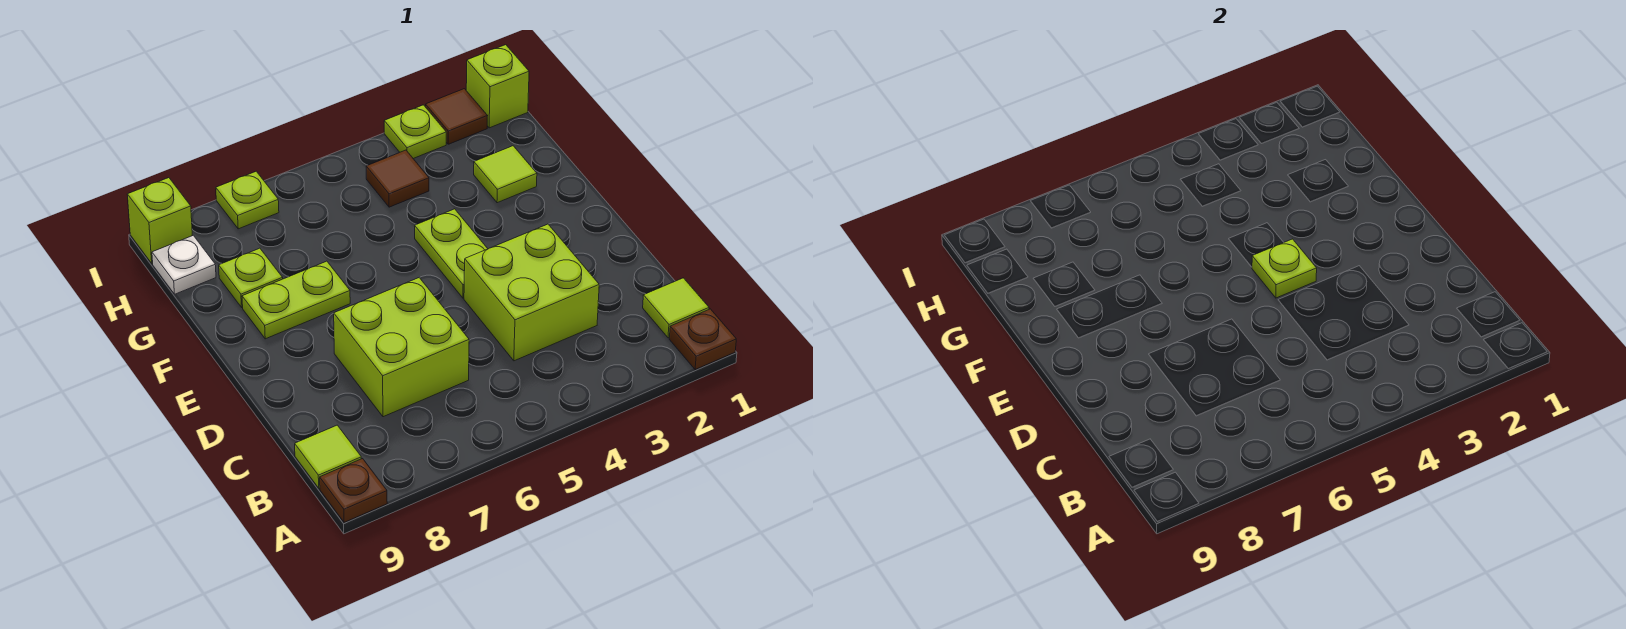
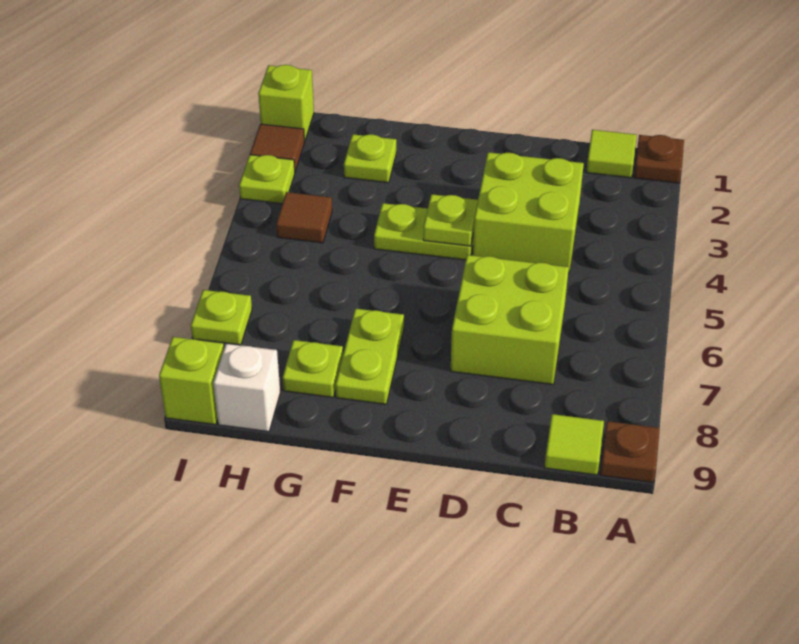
lime 1x1 tile [474,146,537,203] -> lime 1x1 plate [344,134,396,183]
white 1x1 plate [152,235,216,294] -> white 1x1 brick [213,344,280,432]

